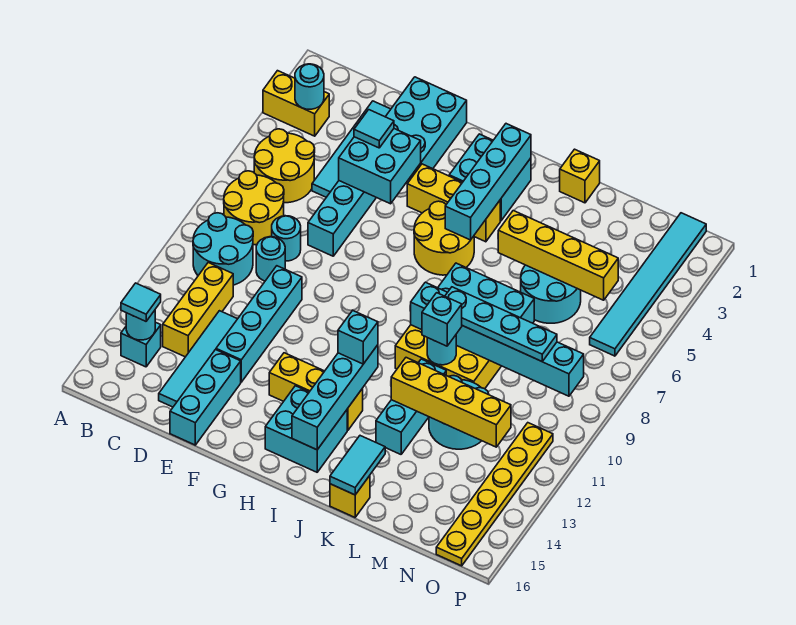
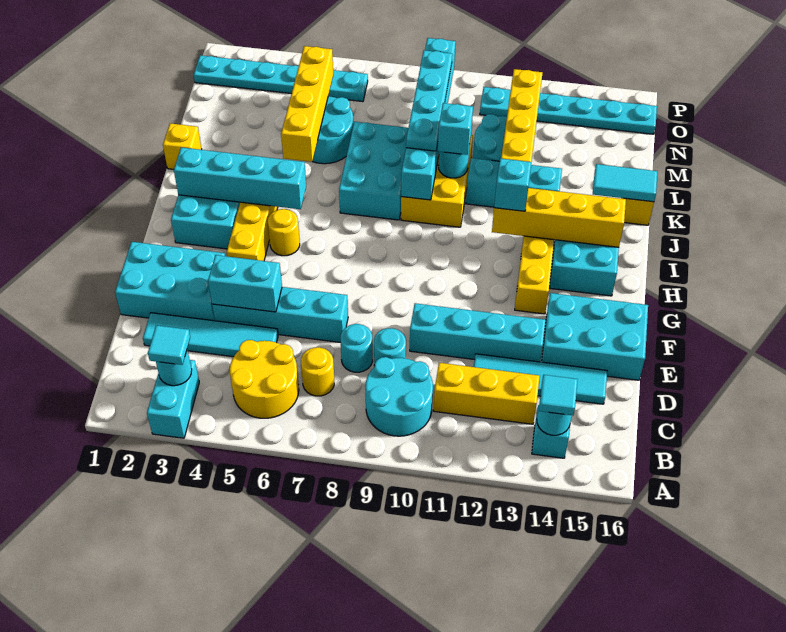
yellow 1x2 brick [263,71,329,136] -> cyan 1x2 brick [147,360,199,438]
yellow 2x2 round brick [224,171,284,245] -> yellow 1x1 round brick [301,347,334,396]
cyan 2x2 brick [339,129,421,204] -> cyan 1x2 brick [208,255,282,312]
cyan 1x1 tile [354,110,394,148] -> cyan 1x1 tile moved to [148,325,190,365]
cyan 1x3 brick [170,350,241,445] -> cyan 2x3 brick [542,293,648,380]
yellow 2x2 round brick [414,201,474,275] -> yellow 1x1 round brick [268,209,300,256]
cyan 1x4 brick [292,345,378,450] -> yellow 1x4 brick [492,188,626,247]
cyan 1x6 tile [590,213,706,356] -> cyan 1x6 plate [194,55,368,102]
yellow 1x6 plate [436,423,553,566] -> cyan 1x6 plate [480,87,657,134]

